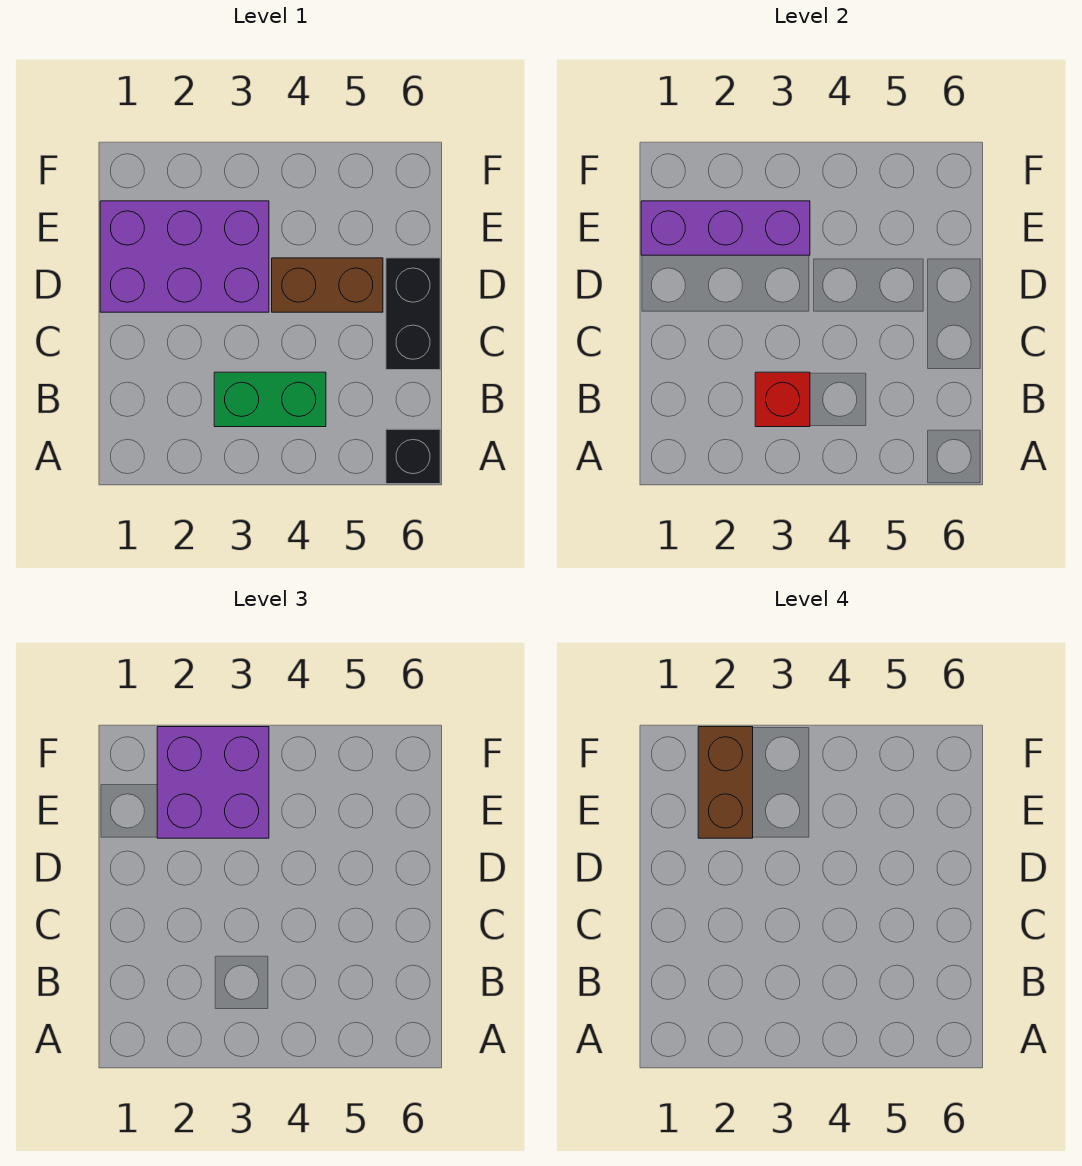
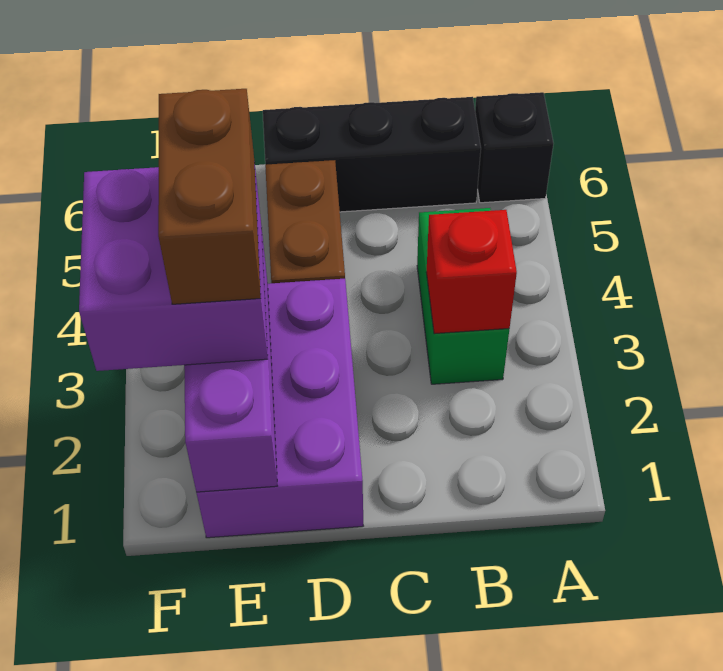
black 1x2 brick [386,258,440,370] -> black 1x3 brick [263,97,481,212]
brown 1x2 brick [698,727,753,838] -> brown 1x2 brick turned to [158,89,261,304]

